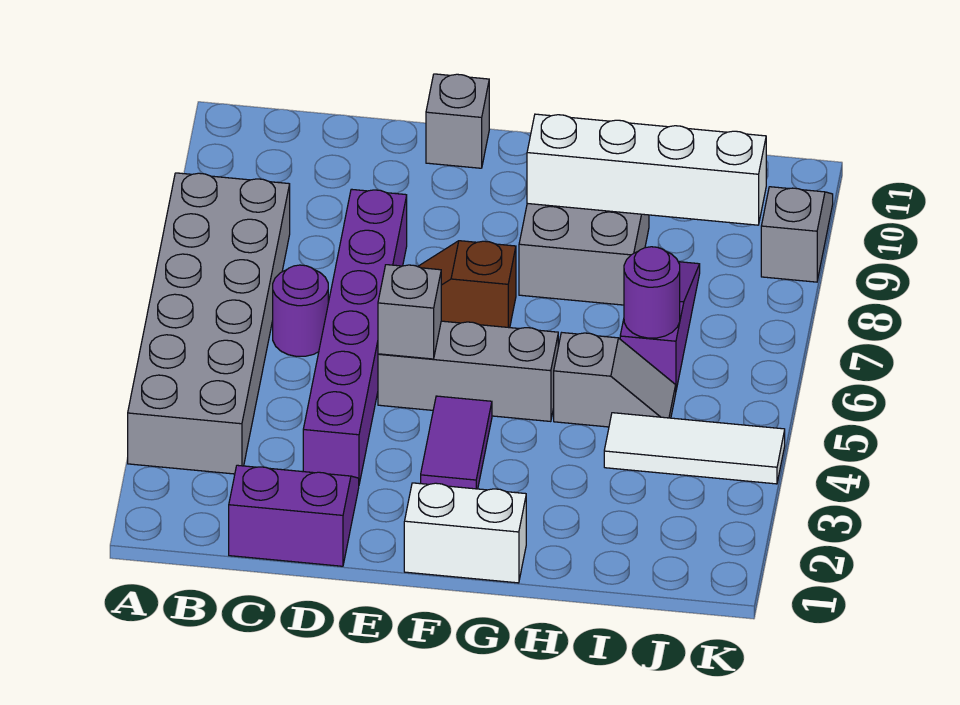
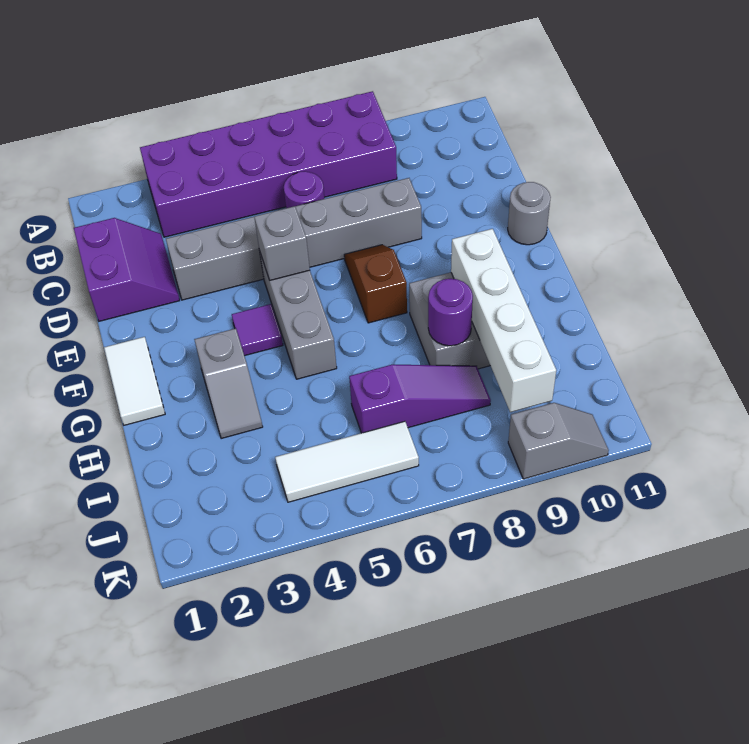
grey 2x6 brick [128,173,290,474] -> purple 2x6 brick [140,91,397,237]
purple 1x6 brick [303,189,407,484] -> grey 1x6 brick [166,178,422,300]
grey 1x1 brick [426,74,489,168] -> grey 1x1 round brick [508,182,551,245]
white 1x2 brick [404,483,526,583] -> white 1x2 tile [104,337,165,425]
purple 1x2 tile [421,396,492,489] -> purple 1x1 tile [232,304,283,356]
grey 1x2 slope [554,333,676,427] -> grey 1x2 slope moved to [194,328,263,439]
white 1x3 tile [604,413,785,484] -> white 1x3 tile turned to [275,421,419,502]
purple 1x1 round brick [624,247,680,338] -> purple 1x1 round brick moved to [428,279,473,346]

